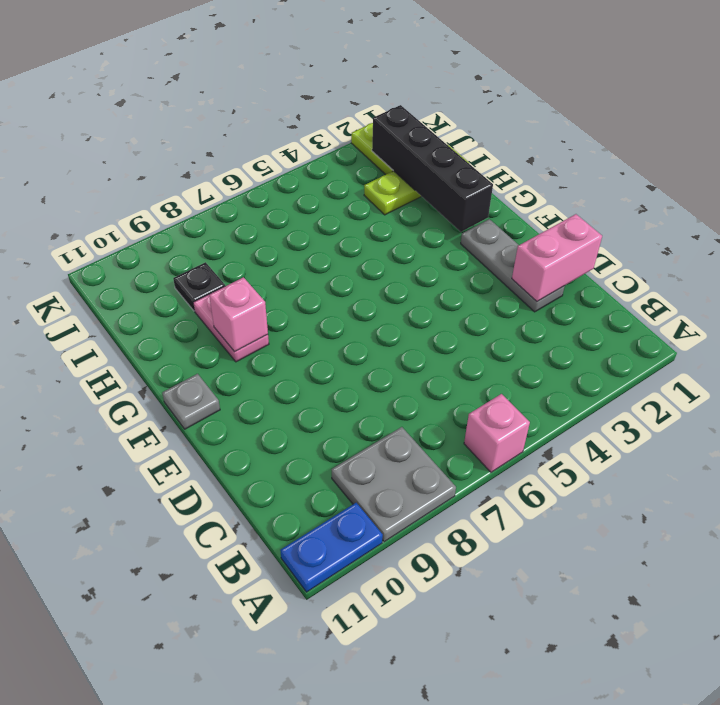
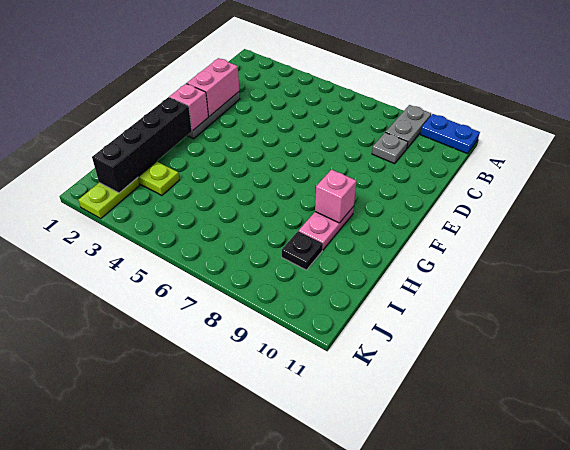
pink 1x1 brick [464,394,530,472] -> pink 1x1 brick moved to [170,84,208,131]
grey 2x2 plate [332,427,456,542] -> grey 1x2 plate [386,105,431,148]
pink 1x2 brick [512,214,602,301] -> pink 1x2 brick turned to [187,58,239,116]
grey 1x1 plate [162,374,220,429] -> grey 1x1 plate moved to [372,132,408,164]

